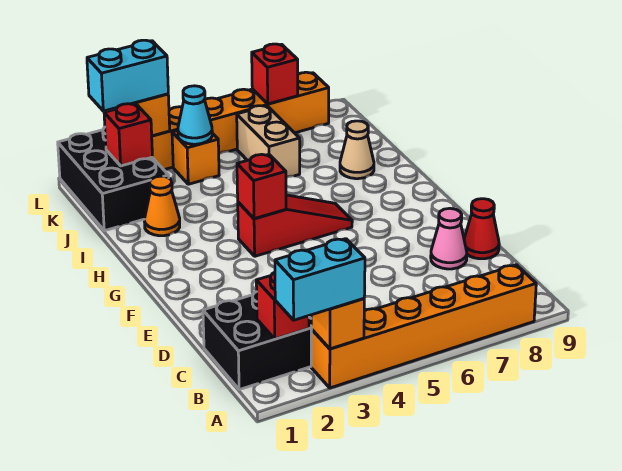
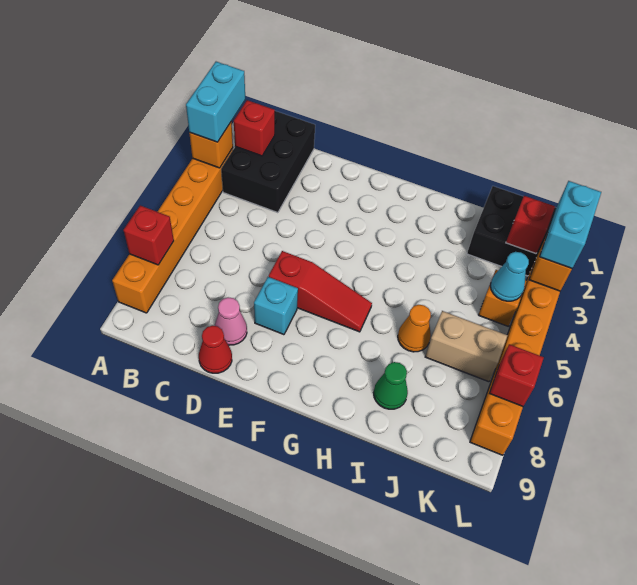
none -> cyan 1x1 brick [254,277,298,335]
red 1x3 slope [238,195,352,256] -> red 1x3 slope turned to [269,251,372,332]
red 1x1 brick [237,154,286,219] -> red 1x1 brick moved to [123,205,174,265]
orange 1x1 cone [145,176,180,236] -> orange 1x1 cone moved to [398,305,431,352]
tan 1x1 cone [340,121,374,179] -> green 1x1 cone [374,362,408,409]

